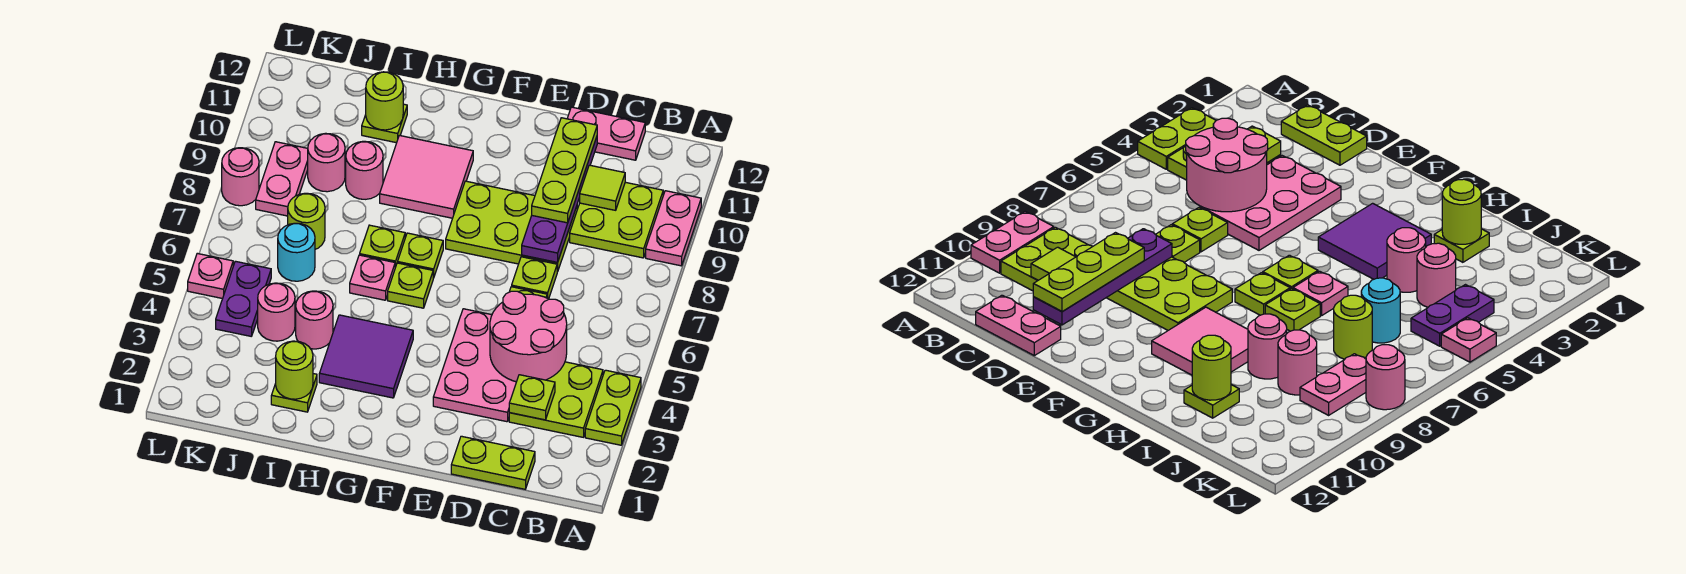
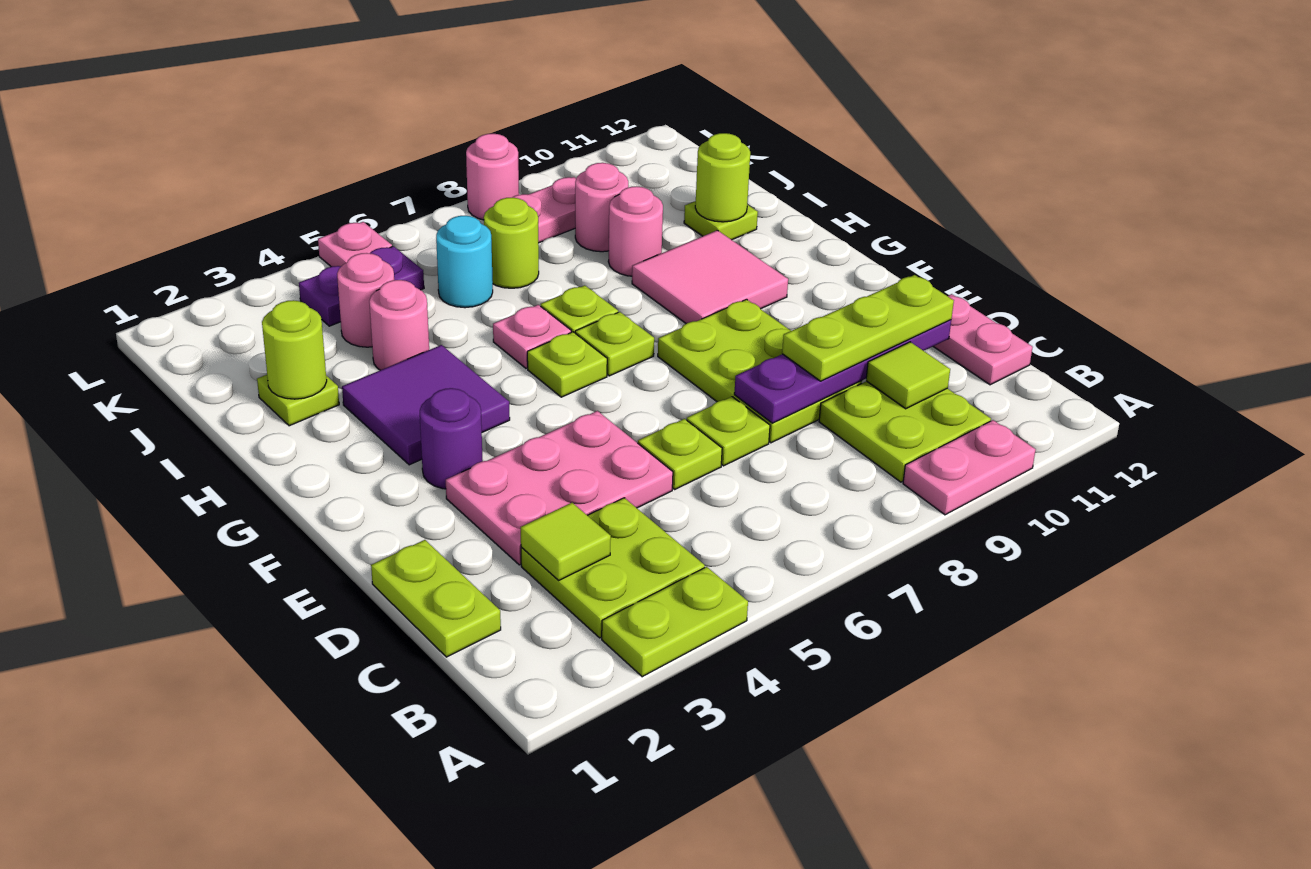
lime 1x1 plate [509,375,555,420] -> lime 1x1 tile [521,503,611,580]
pink 2x2 round brick [490,291,567,382] -> none
none -> purple 1x1 round brick [420,388,483,489]

